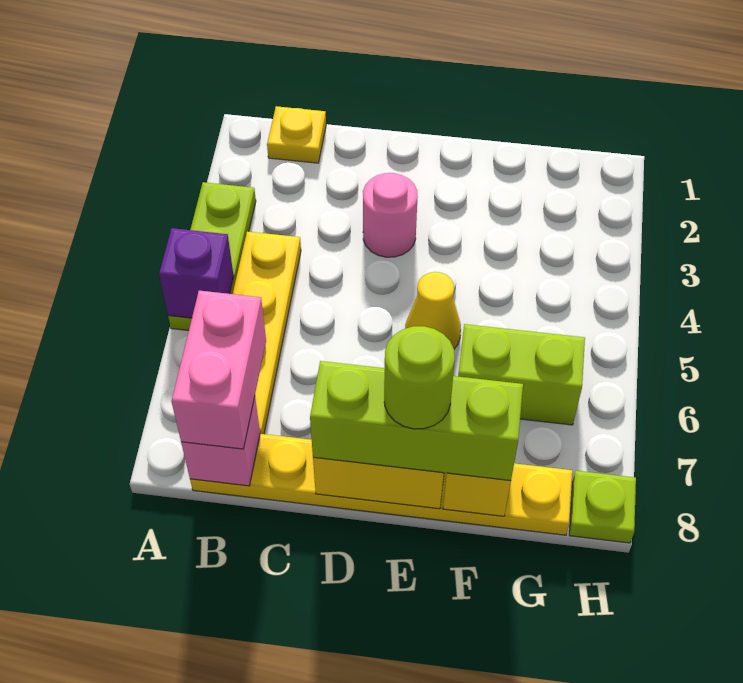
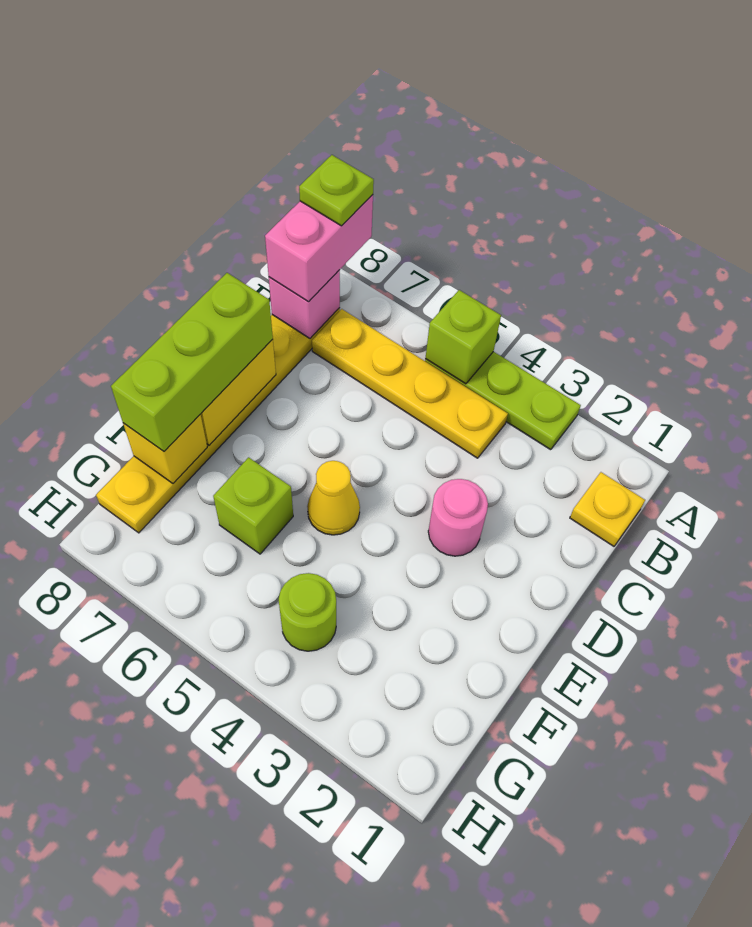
purple 1x1 brick [159,228,234,318] -> lime 1x1 brick [425,290,501,384]
pink 1x2 brick [172,291,266,449] -> pink 1x2 brick turned to [265,195,373,302]
lime 1x1 round brick [384,326,455,429] -> lime 1x1 round brick moved to [279,573,336,651]
lime 1x2 brick [458,324,585,425] -> lime 1x1 brick [213,457,293,554]
lime 1x1 plate [569,471,636,543] -> lime 1x1 plate moved to [299,155,374,226]

